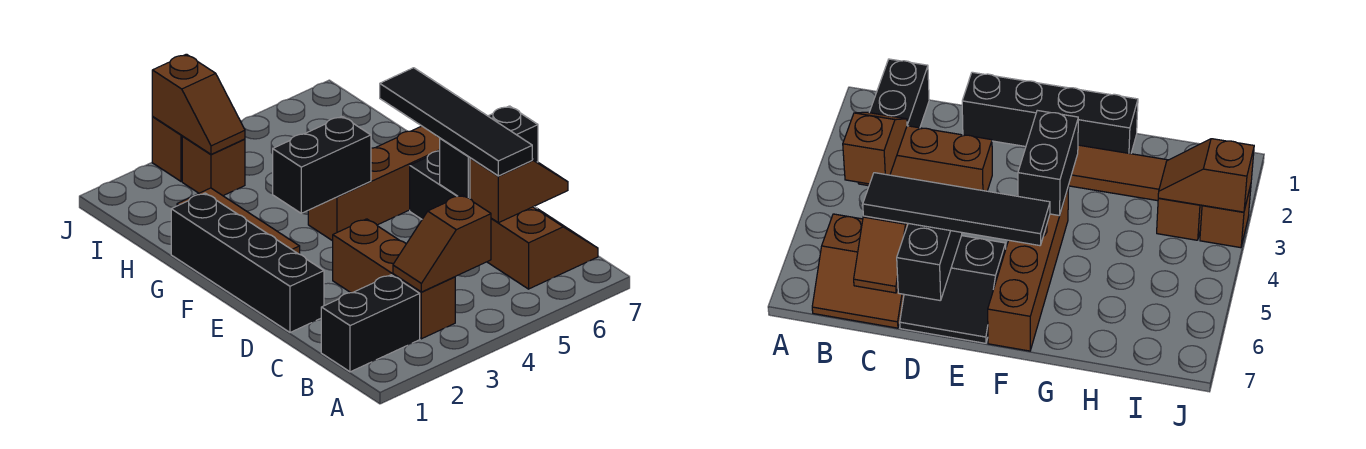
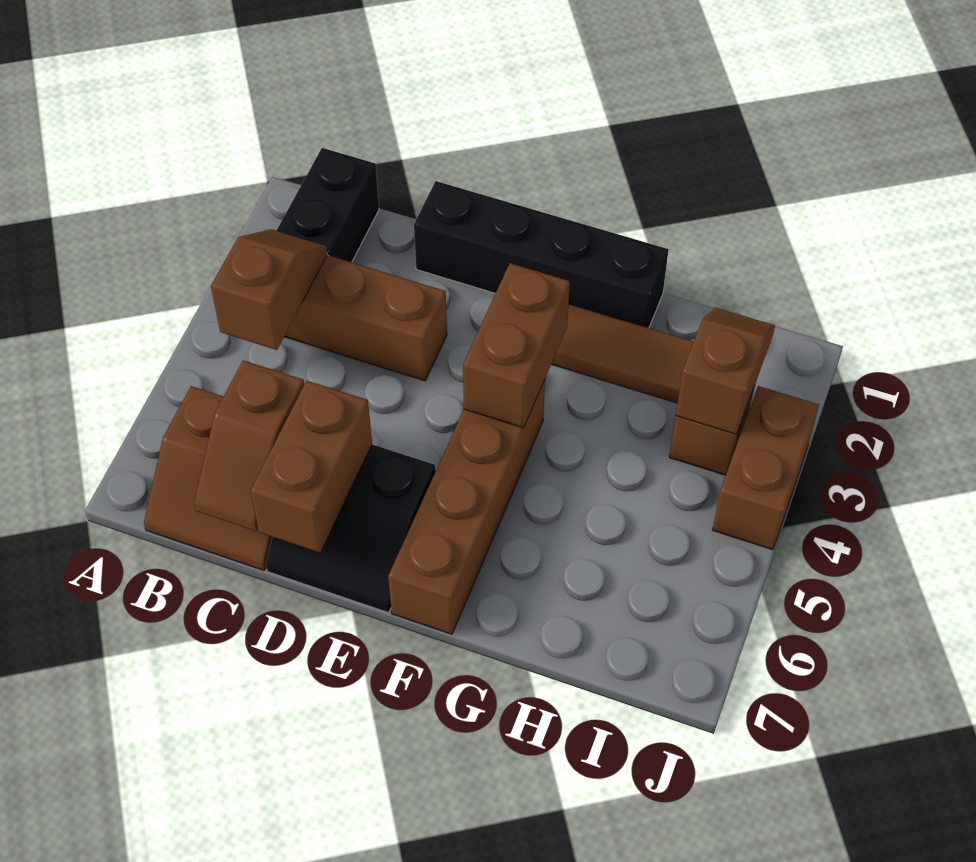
black 1x4 tile [380,68,532,176] -> none
black 1x2 brick [440,106,538,198] -> brown 1x2 brick [251,381,372,553]
black 1x2 brick [273,116,371,213] -> brown 1x2 brick [463,263,570,428]
brown 1x2 slope [152,54,245,154] -> brown 1x2 slope turned to [676,308,775,434]
brown 1x1 brick [152,117,183,181] -> brown 1x2 brick [712,386,819,550]

